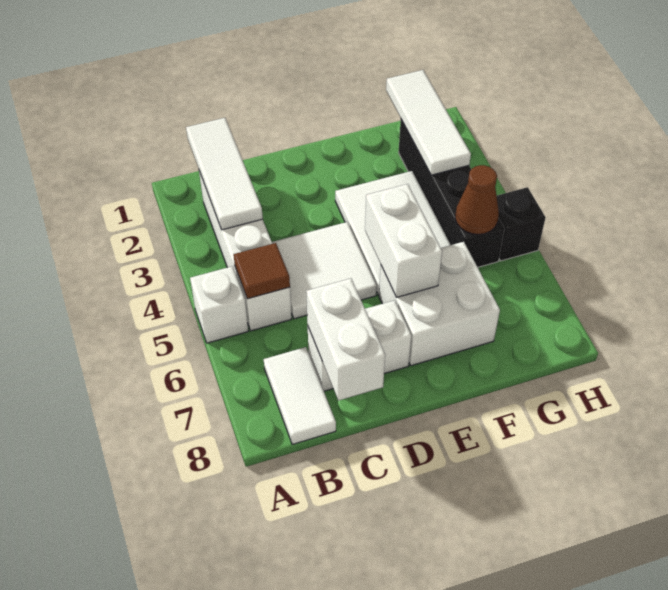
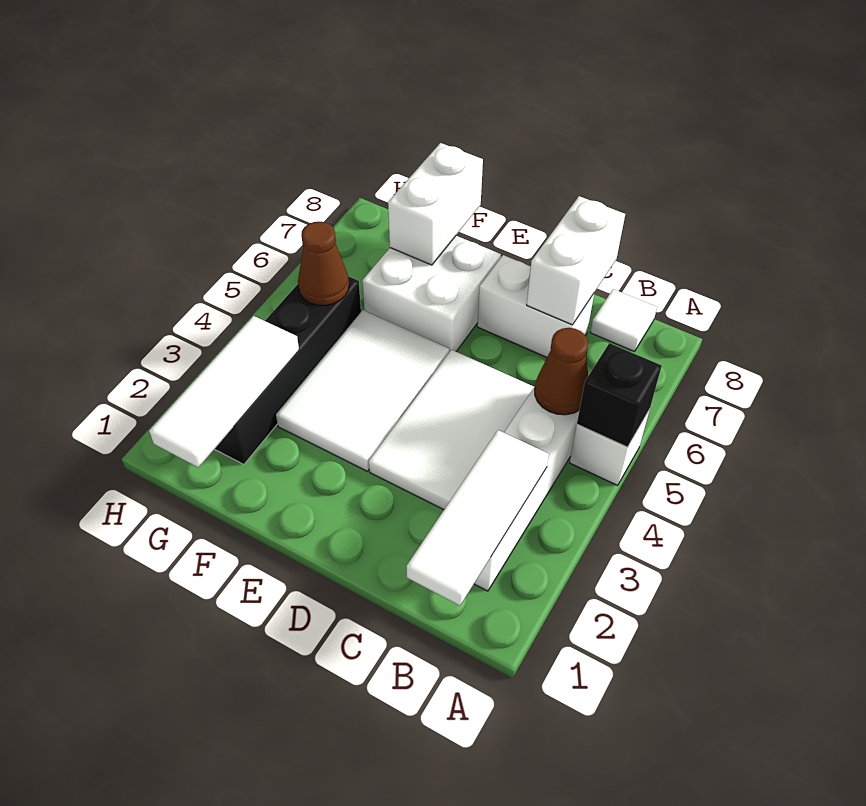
brown 1x1 tile [233,243,290,299] -> brown 1x1 cone [535,328,588,415]
white 1x2 tile [264,347,336,445] -> white 1x1 tile [590,289,657,352]
white 2x2 tile [272,222,377,319] -> white 2x3 tile [369,350,534,510]
white 1x2 brick [365,184,442,297] -> white 1x2 brick moved to [388,143,483,265]
black 1x1 brick [497,187,546,261] -> black 1x1 brick moved to [577,343,662,447]

